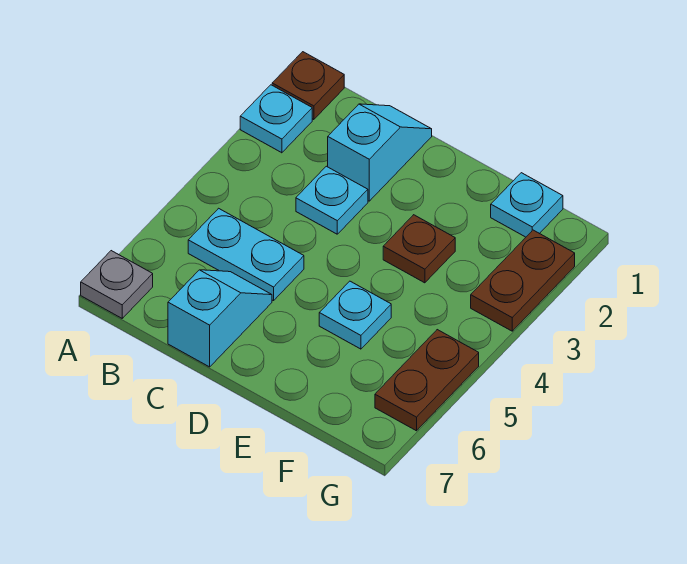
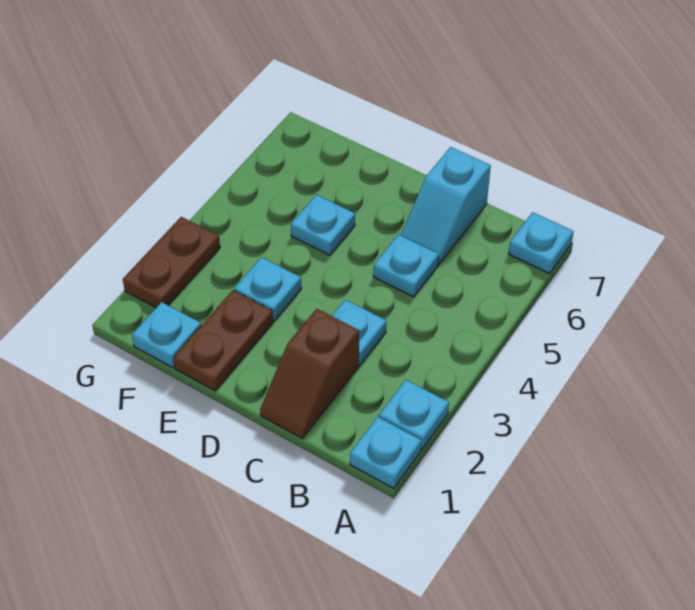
brown 1x1 plate [272,52,344,120] -> cyan 1x1 plate [350,417,421,488]
grey 1x1 plate [81,251,153,318] -> cyan 1x1 plate [508,212,574,274]
cyan 1x2 plate [188,208,304,301] -> cyan 1x1 plate [373,235,439,297]
cyan 1x2 slope [328,104,432,201] -> brown 1x2 slope [260,309,359,439]
brown 1x1 plate [383,215,455,283] -> cyan 1x1 plate [234,257,301,321]
brown 1x2 plate [375,330,479,431] -> brown 1x2 plate moved to [174,290,273,391]

